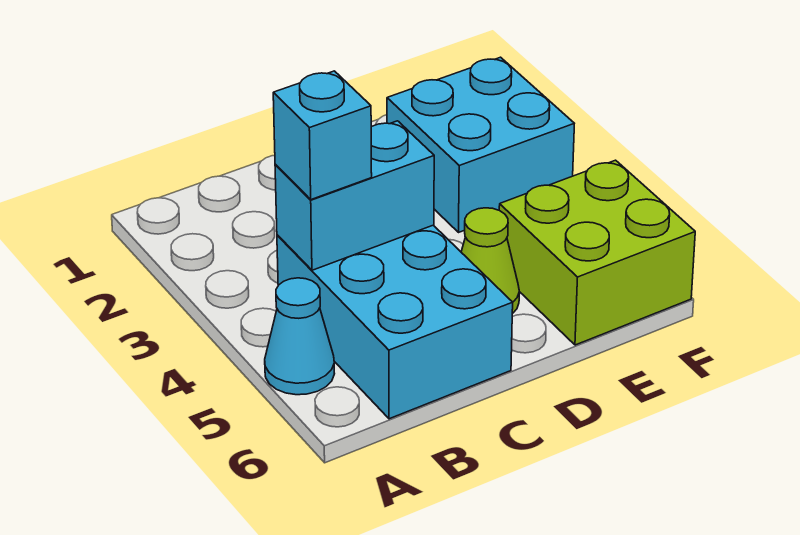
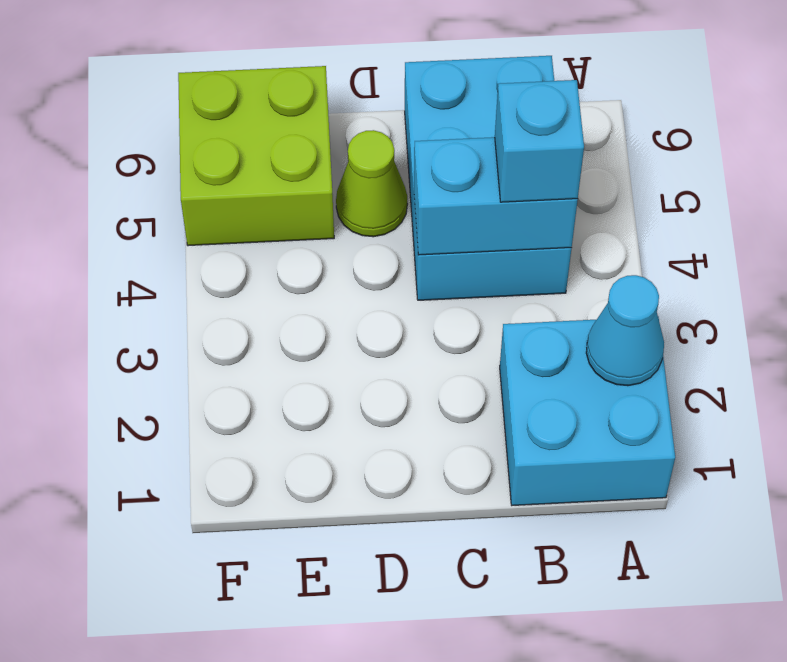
cyan 1x1 cone [265,278,335,395] -> cyan 1x1 cone moved to [586,275,664,386]
cyan 2x2 brick [387,57,574,233] -> cyan 2x2 brick moved to [500,317,675,505]

